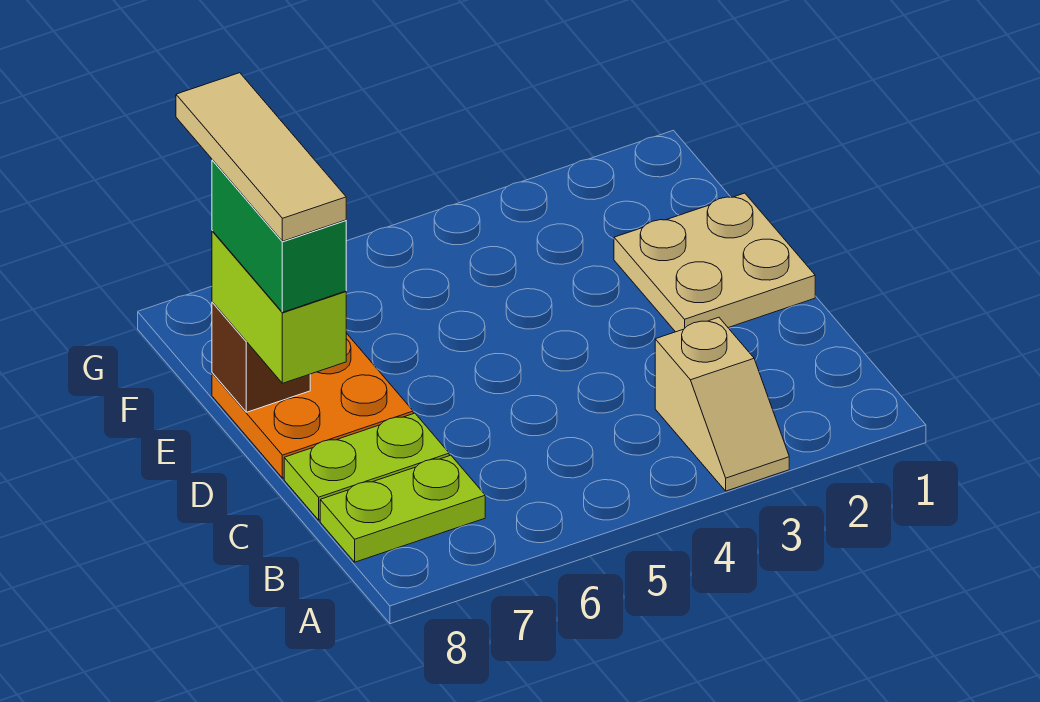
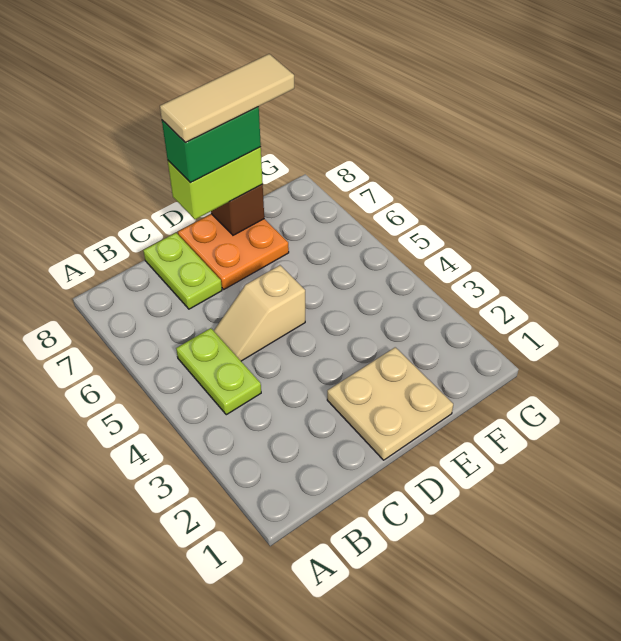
tan 1x2 slope [655,317,789,491] -> tan 1x2 slope moved to [214,265,305,361]
lime 1x2 plate [320,455,485,562] -> lime 1x2 plate moved to [176,328,261,415]

